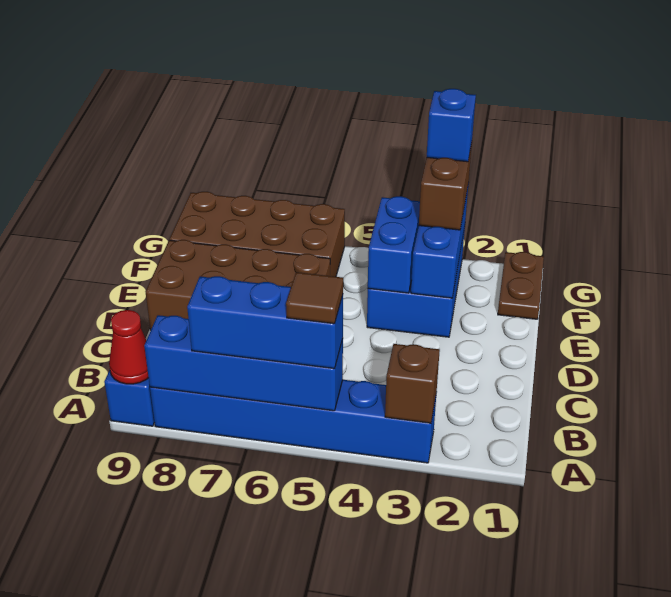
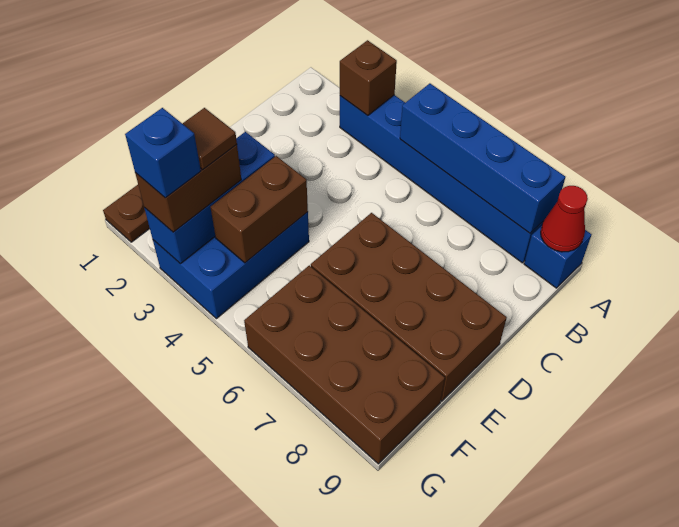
blue 1x3 brick [187,276,343,369] -> none
brown 1x1 tile [286,272,343,324] -> brown 1x1 tile moved to [183,108,237,170]
blue 1x2 brick [368,196,420,293] -> brown 1x2 brick [211,156,308,263]

